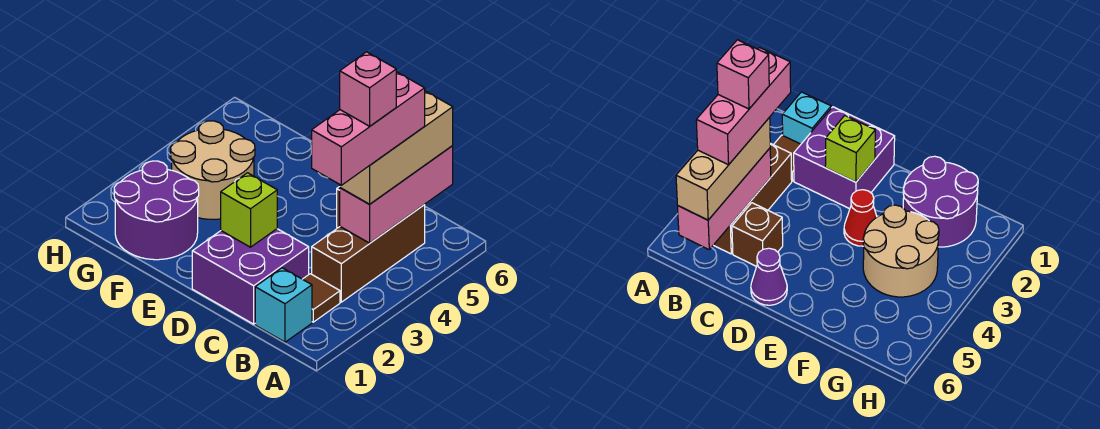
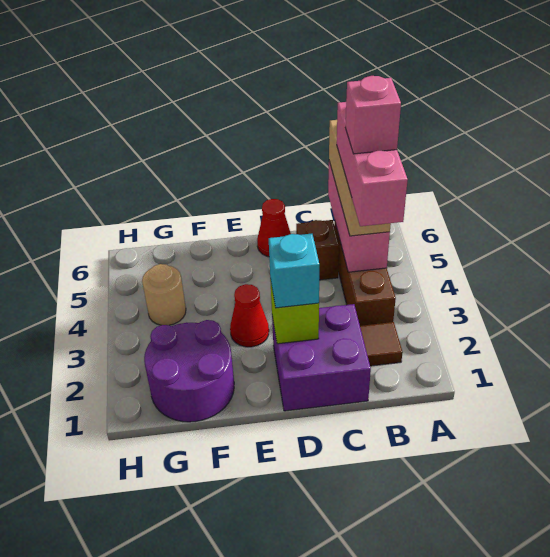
cyan 1x1 brick [255,268,312,342] -> cyan 1x1 brick moved to [269,234,319,308]
purple 1x1 cone [751,248,787,305] -> red 1x1 cone [257,199,291,257]
tan 2x2 round brick [171,121,255,220] -> tan 1x1 round brick [142,264,186,325]

